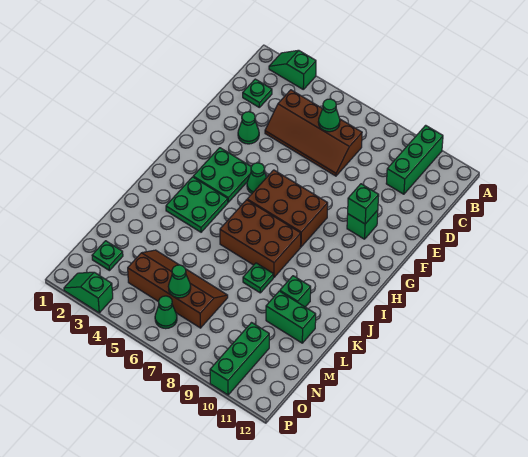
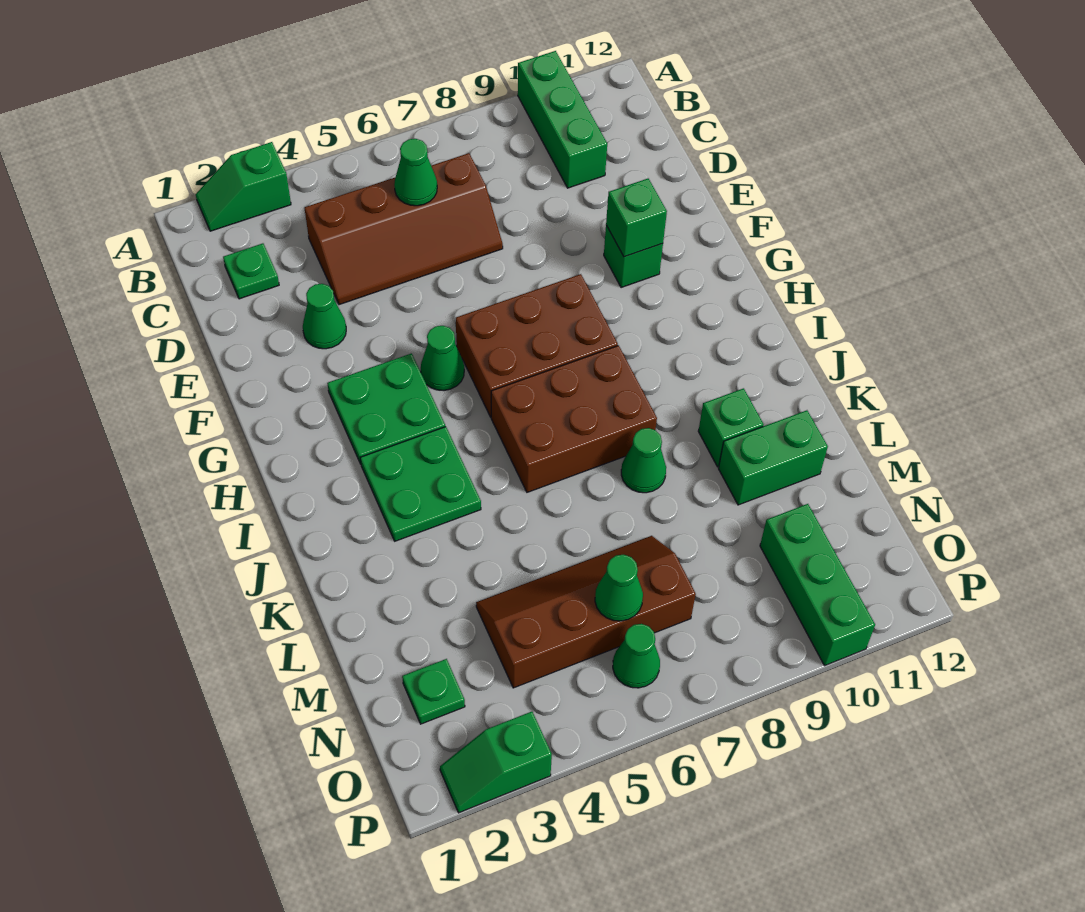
green 1x1 plate [243,263,273,293] -> green 1x1 cone [621,428,666,493]

